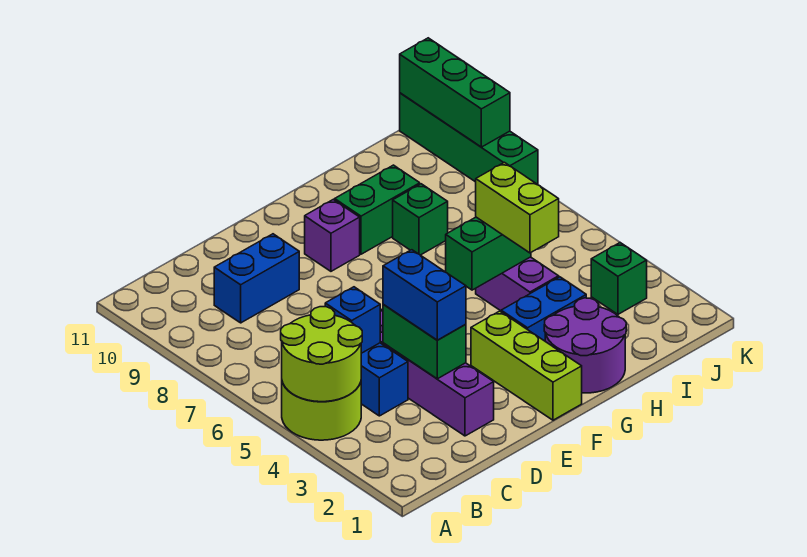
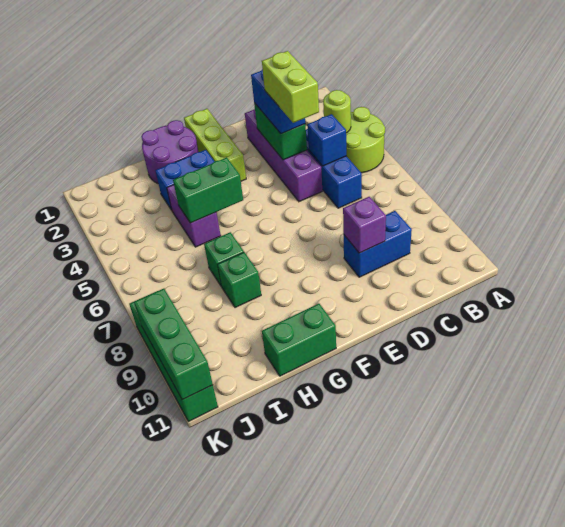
lime 2x2 round brick [281,307,362,402] -> lime 1x1 round brick [323,90,351,133]
purple 1x1 brick [305,200,360,271] -> purple 1x1 brick moved to [343,197,386,253]
green 1x2 brick [335,165,420,254] -> green 1x2 brick moved to [262,304,336,376]
lime 1x2 brick [476,162,559,253] -> lime 1x2 brick moved to [262,51,319,123]
green 1x1 brick [591,243,647,314] -> green 1x1 brick moved to [204,232,244,287]

